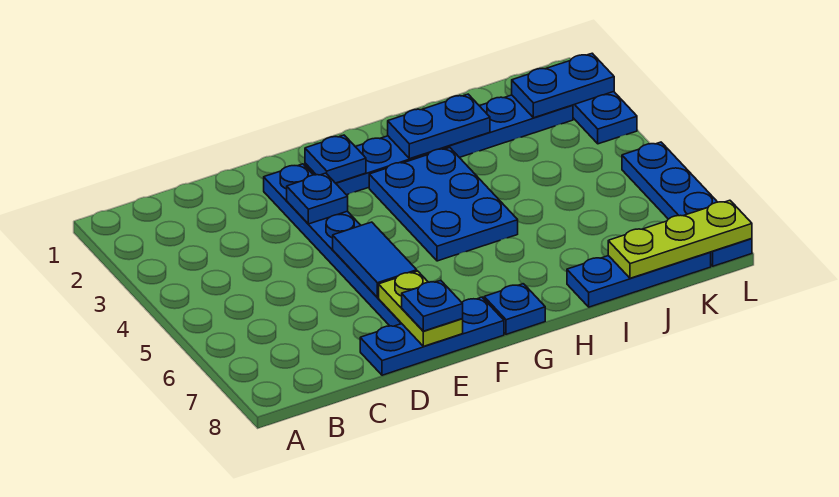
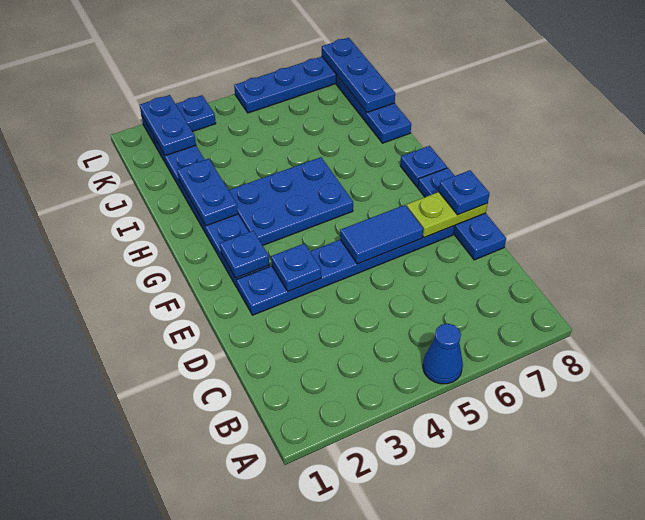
none -> blue 1x1 cone [423,324,463,384]
lime 1x3 plate [608,200,752,278] -> blue 1x3 plate [322,38,395,112]

